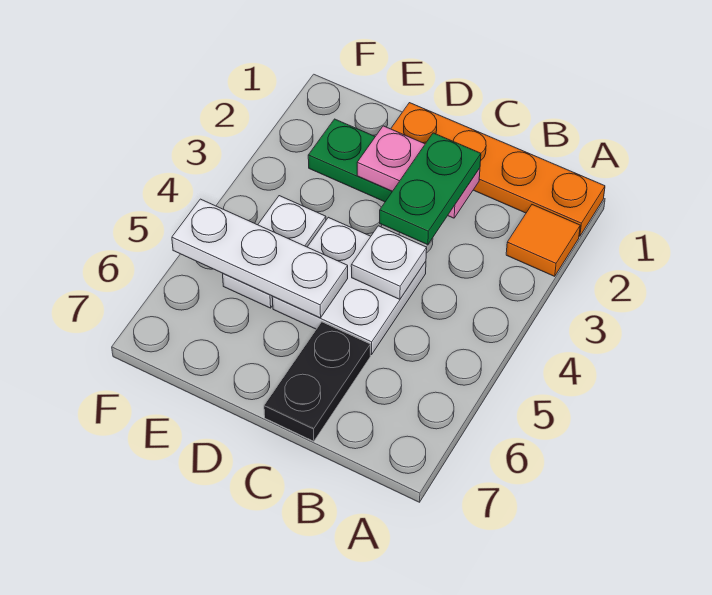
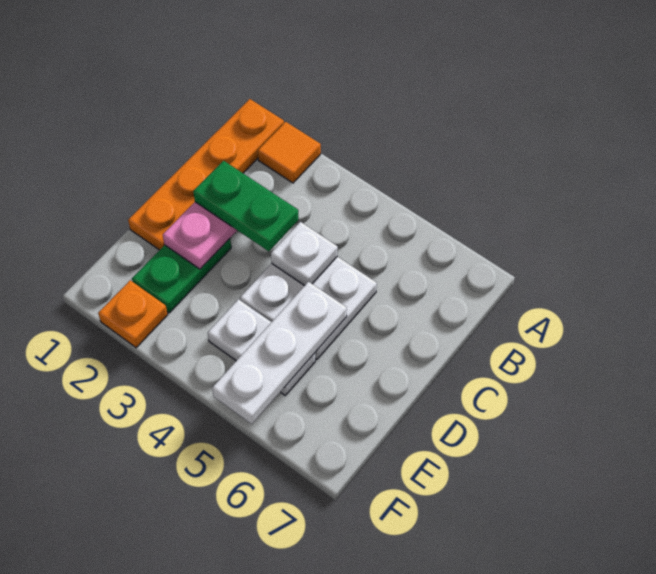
black 1x2 plate [264,322,370,441] -> none
none -> orange 1x1 plate [98,280,168,348]

